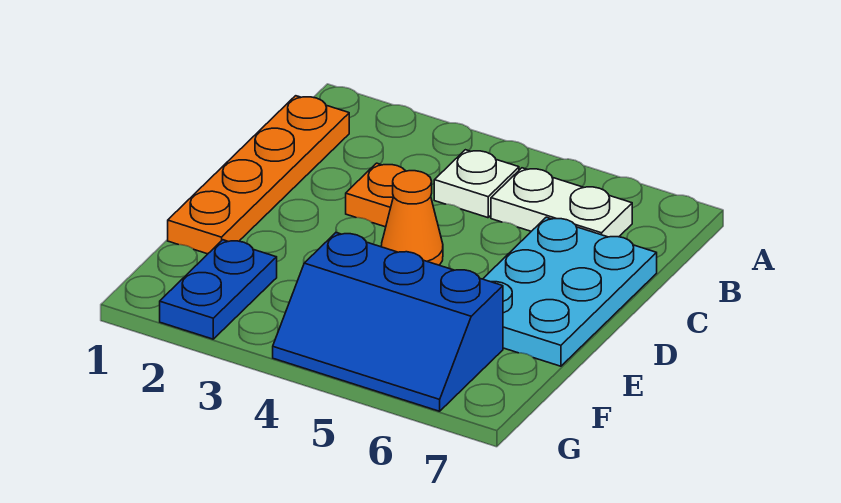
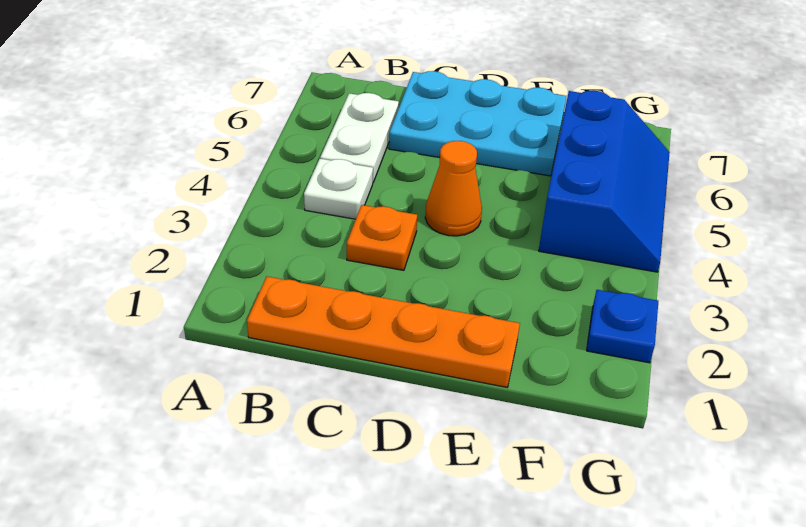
blue 1x2 plate [160,240,277,339] -> blue 1x1 plate [587,290,658,363]

